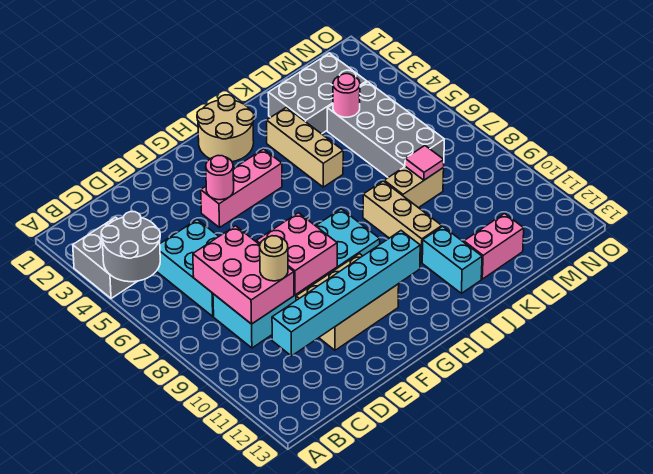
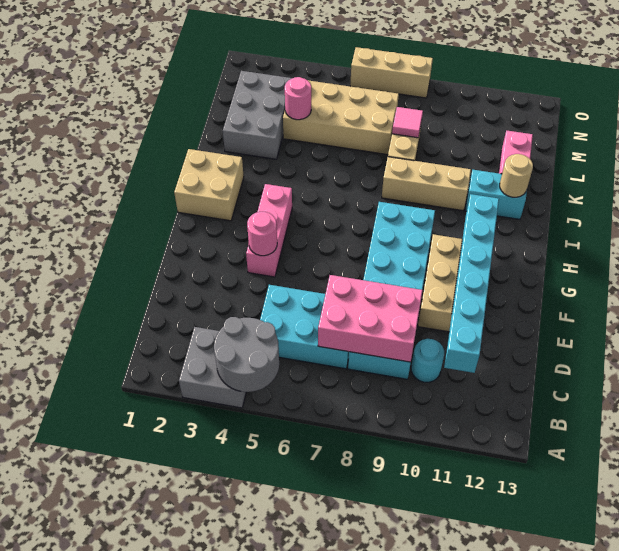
none -> cyan 1x1 round brick [411,339,444,382]
tan 1x1 round brick [260,236,288,281] -> tan 1x1 round brick moved to [500,154,533,197]
pink 2x2 brick [256,213,337,295] -> none
tan 2x2 round brick [197,95,254,162] -> tan 2x2 brick [174,149,244,221]
tan 1x3 brick [267,107,343,187] -> tan 1x3 brick moved to [350,47,433,98]
grey 2x4 brick [327,82,444,177] -> tan 2x4 brick [283,80,399,155]

